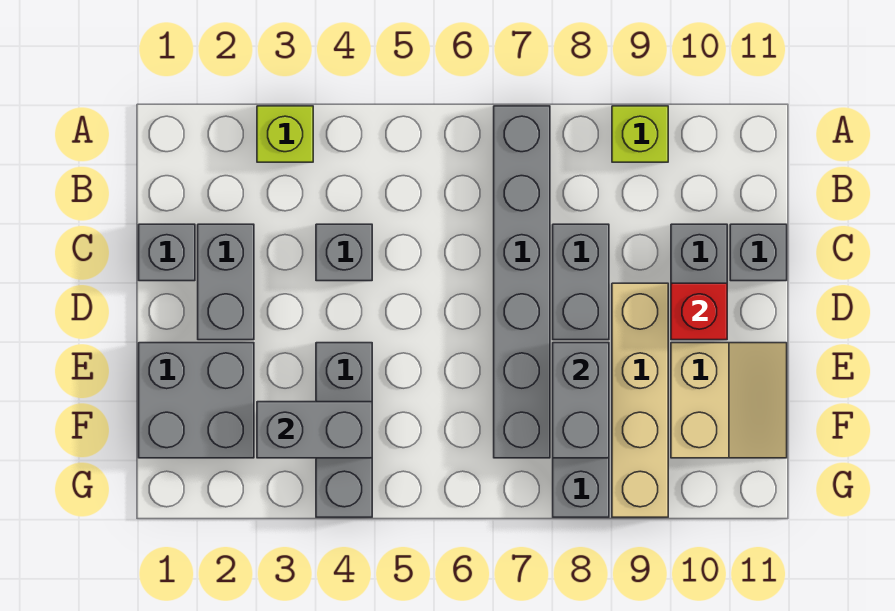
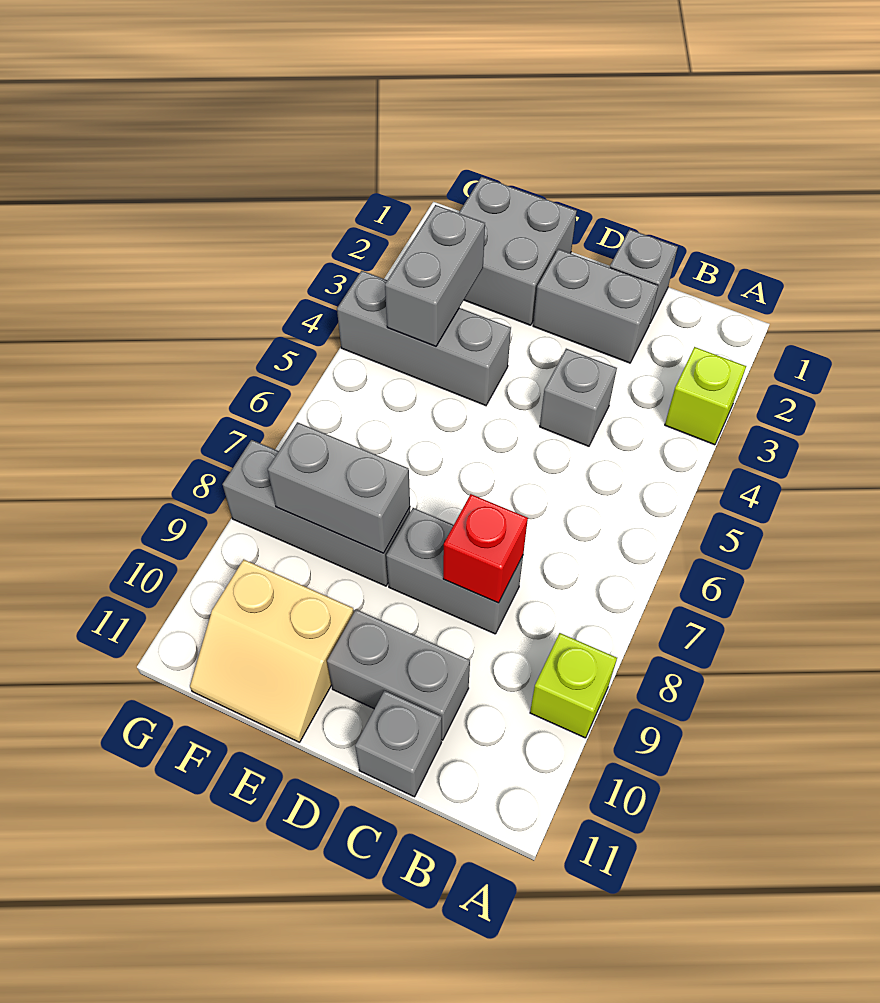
grey 1x6 brick [494,106,550,458] -> none
tan 1x4 brick [612,283,668,517] -> none
red 1x1 brick [671,283,727,340] -> red 1x1 brick moved to [443,494,528,603]

